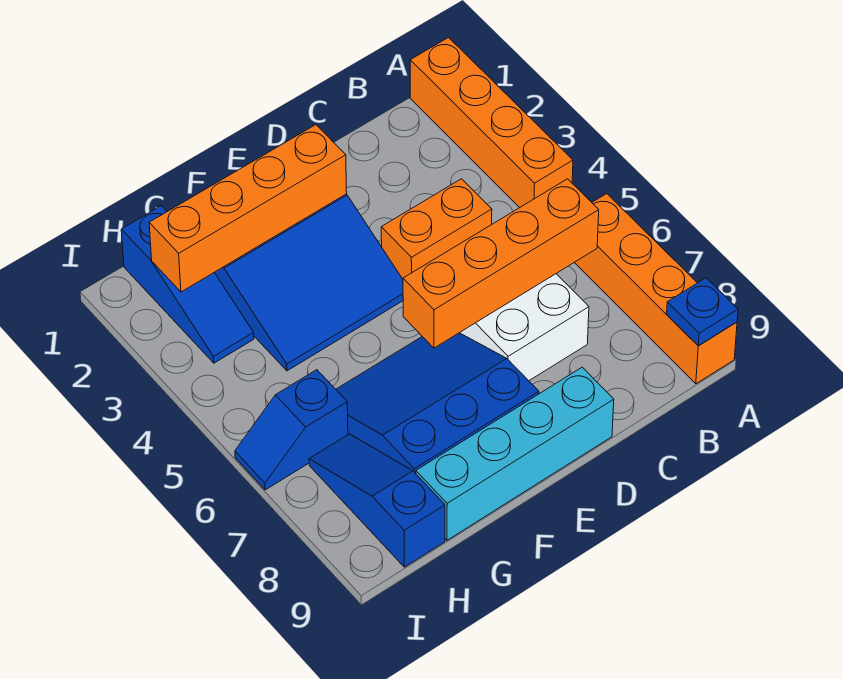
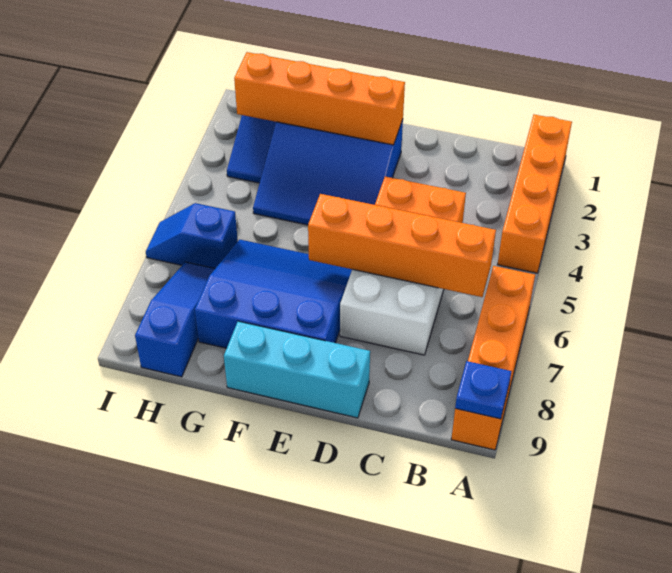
cyan 1x4 brick [416,367,614,540] -> cyan 1x3 brick [224,321,370,418]

